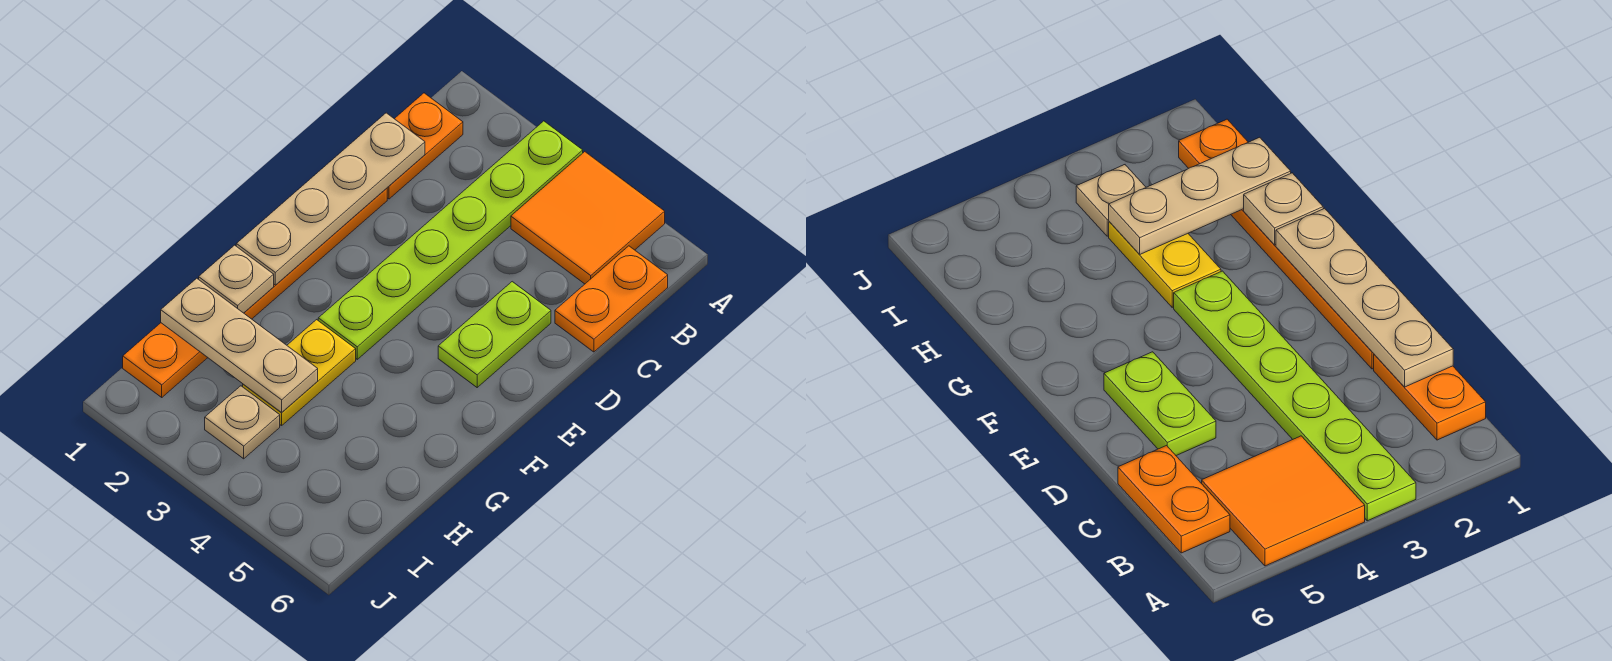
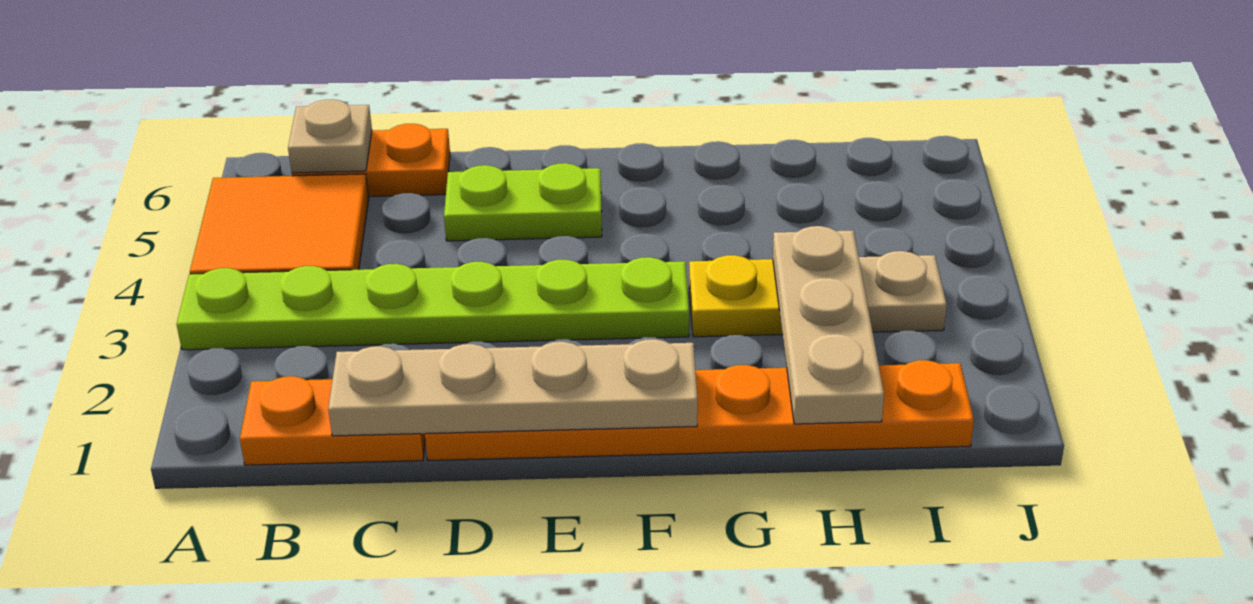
tan 1x1 plate [199,245,274,313] -> tan 1x1 plate moved to [288,100,372,173]

